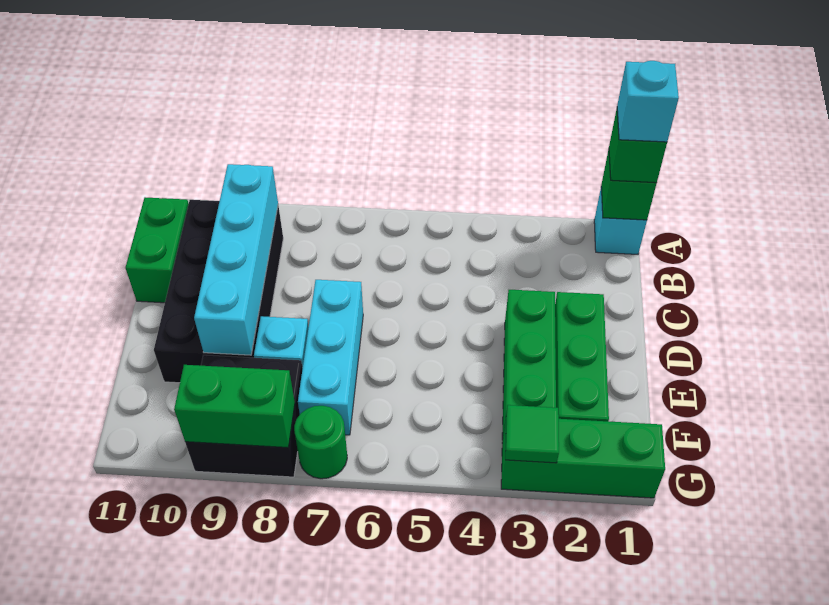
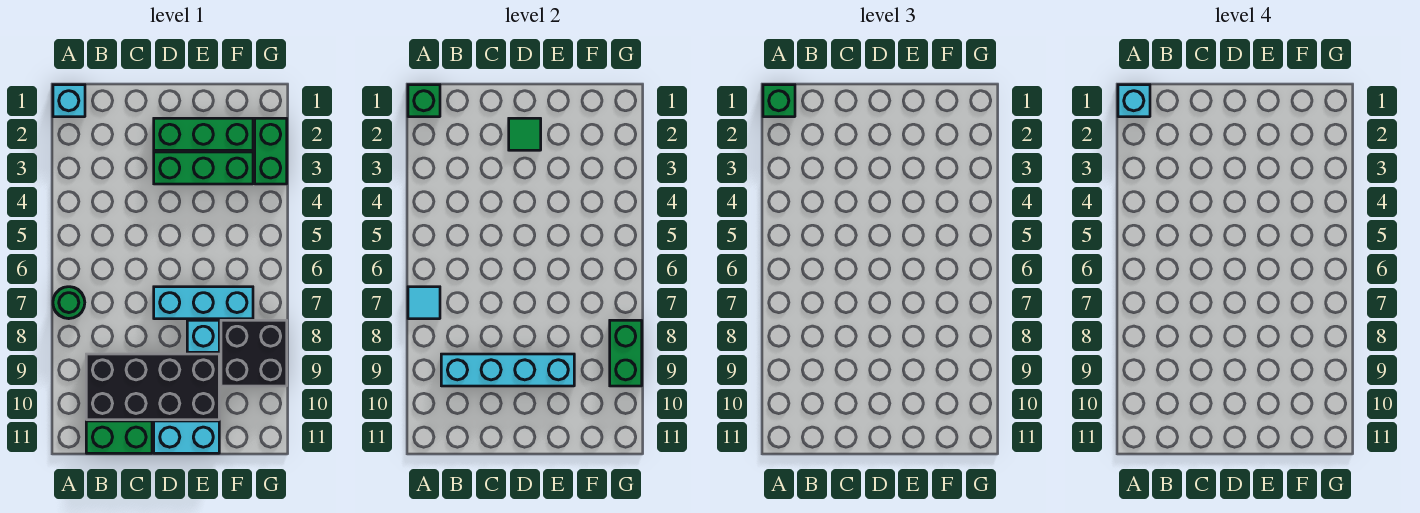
none -> cyan 1x1 tile [408,287,440,319]
none -> cyan 1x2 brick [154,421,219,453]
green 1x3 brick [501,419,665,498] -> green 1x2 brick [255,118,287,184]
green 1x1 tile [505,405,559,463] -> green 1x1 tile moved to [509,118,541,150]
green 1x1 round brick [294,406,347,479] -> green 1x1 round brick moved to [53,287,85,319]

